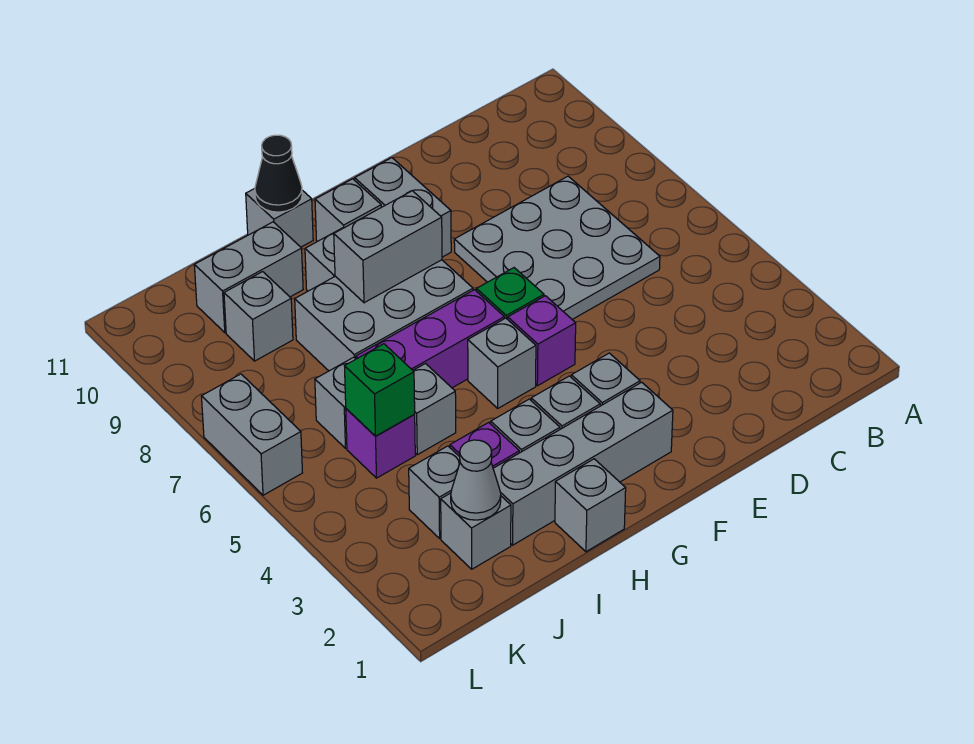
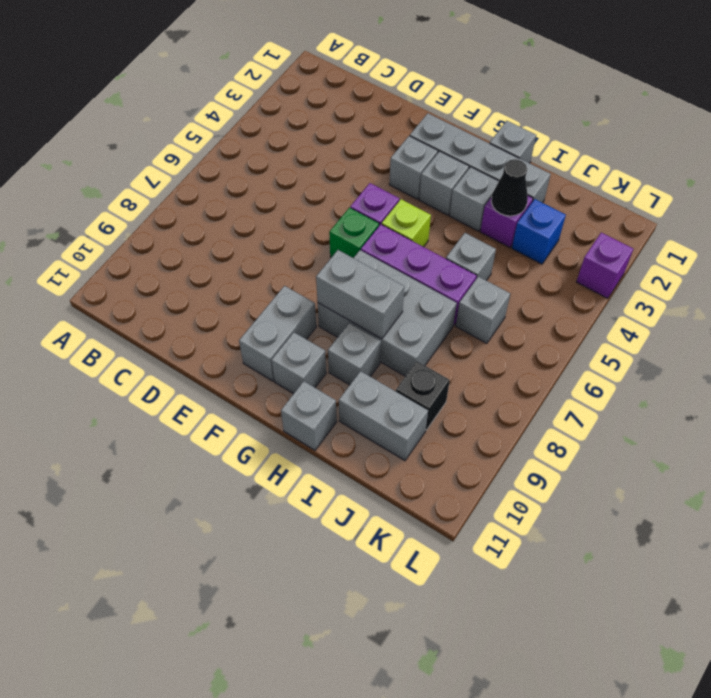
grey 3x3 plate [454,176,660,319] -> none
grey 1x1 brick [468,318,536,408] -> lime 1x1 brick [382,199,431,247]
black 1x1 cone [255,135,302,212] -> black 1x1 cone moved to [491,159,528,216]
grey 1x1 brick [441,493,511,569] -> none
grey 1x1 cone [451,440,501,520] -> none
grey 1x1 brick [409,446,460,538] -> blue 1x1 brick [512,199,566,264]
purple 1x1 brick [346,409,415,478] -> purple 1x1 brick moved to [576,233,633,298]
green 1x1 brick [345,344,415,436] -> none
grey 1x1 brick [224,272,293,361] -> black 1x1 brick [396,361,450,430]
grey 1x2 brick [201,374,302,495] -> none

